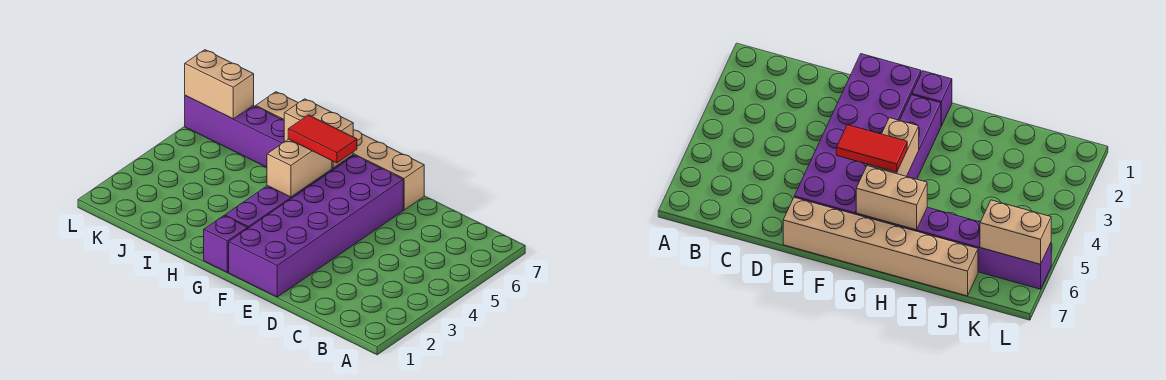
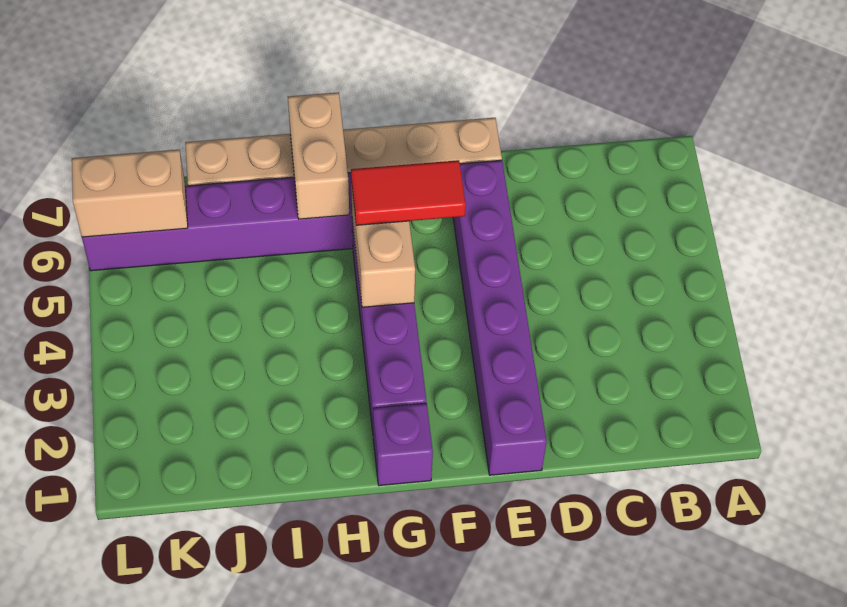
purple 2x6 brick [229,155,403,297] -> purple 1x6 brick [453,160,547,475]
tan 1x2 brick [284,99,353,168] -> tan 1x2 brick turned to [288,92,349,219]

